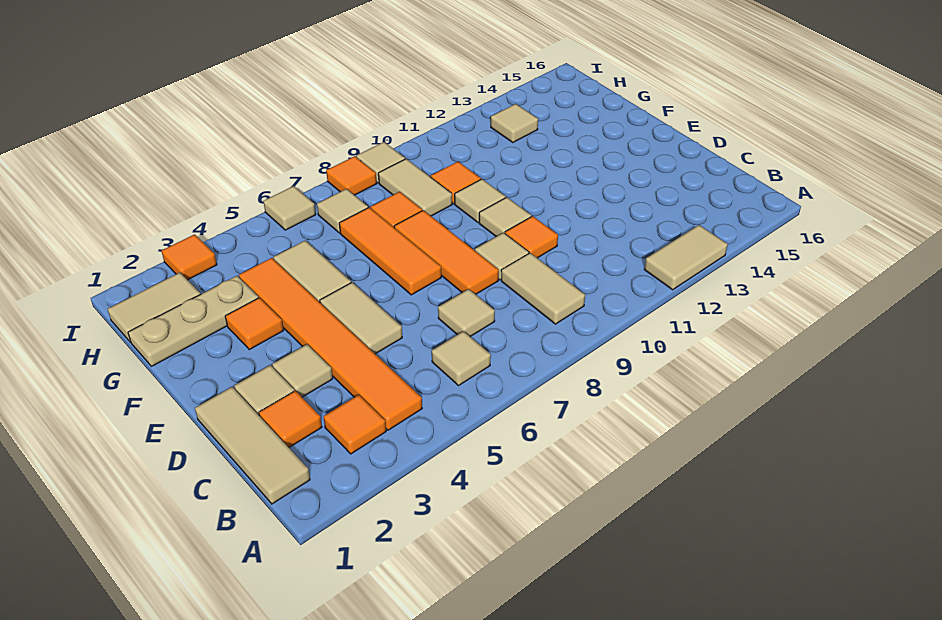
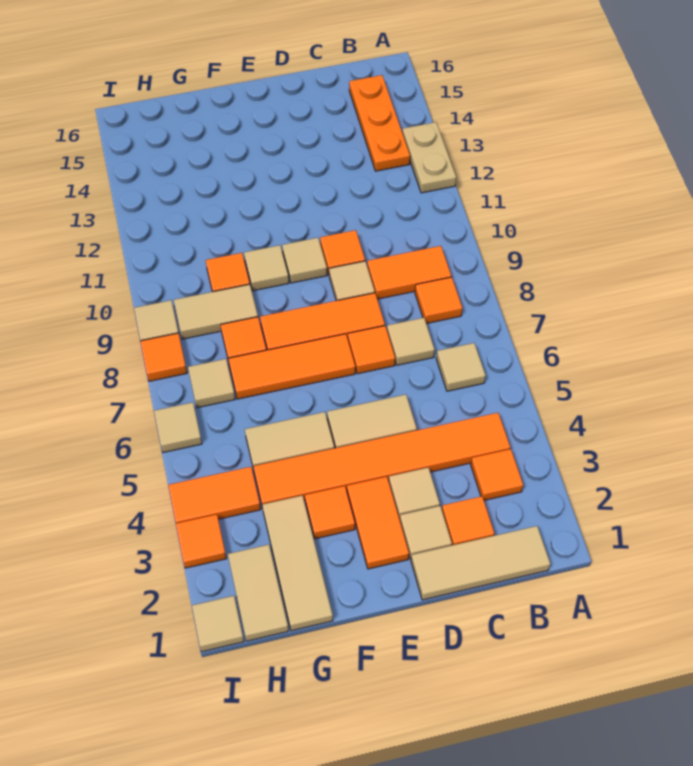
tan 1x2 tile [644,225,728,290] -> tan 1x2 plate [402,122,456,193]
none -> orange 1x1 tile [415,277,462,324]
tan 1x2 tile [501,253,585,324] -> orange 1x2 tile [367,246,451,299]
none -> orange 1x3 plate [349,75,410,171]
none -> orange 1x1 tile [348,326,395,374]
none -> orange 1x2 tile [347,477,409,569]
tan 1x3 plate [128,276,259,366] -> tan 1x3 tile [262,496,333,631]
none -> orange 1x2 tile [168,467,261,523]
tan 1x1 tile [491,104,538,142] -> tan 1x1 tile moved to [192,596,244,652]

